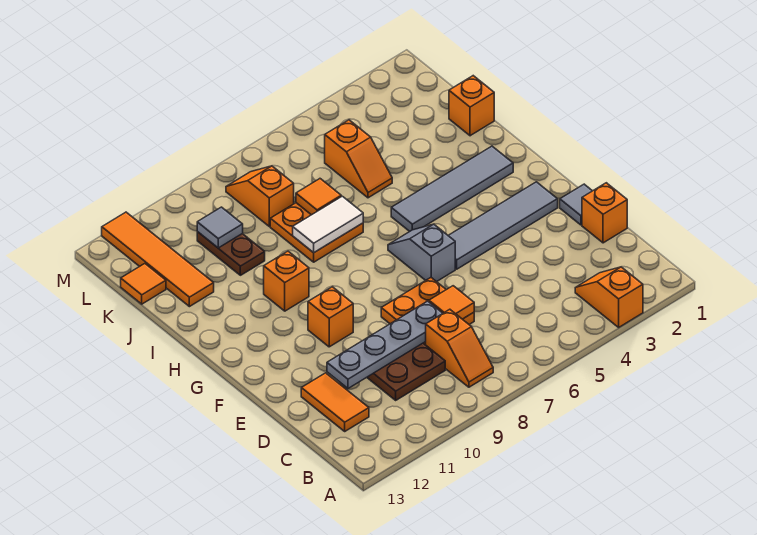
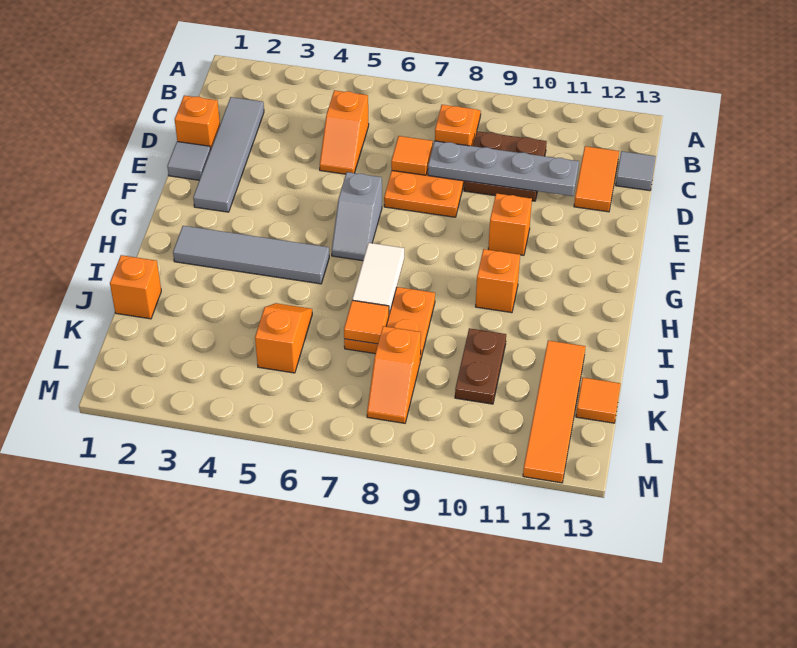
orange 1x2 slope [575,267,643,327] -> orange 1x2 slope moved to [320,90,369,174]
grey 1x4 tile [448,182,558,269] -> grey 1x4 tile turned to [193,97,264,212]
white 1x2 tile [293,196,363,253] -> white 1x2 tile turned to [352,243,404,314]
grey 1x1 tile [197,207,243,248] -> grey 1x1 tile moved to [616,151,656,191]

